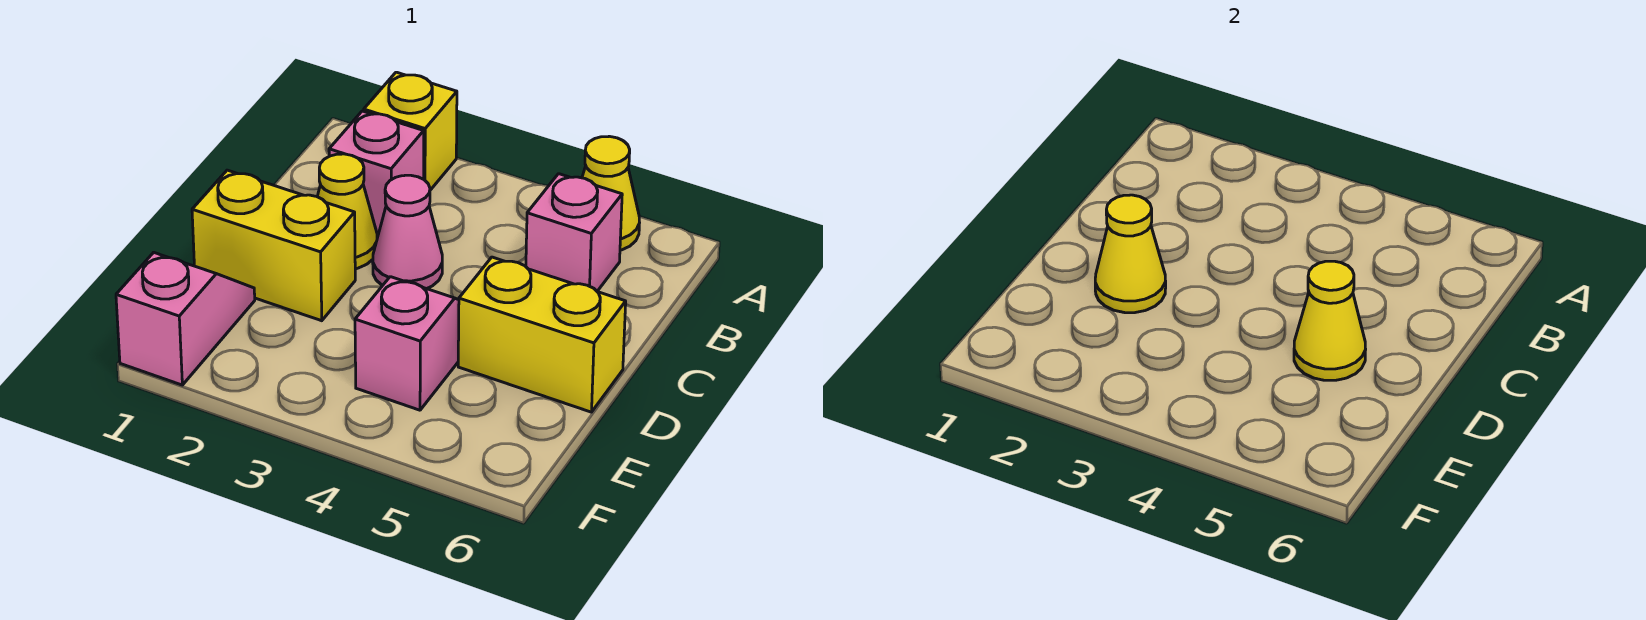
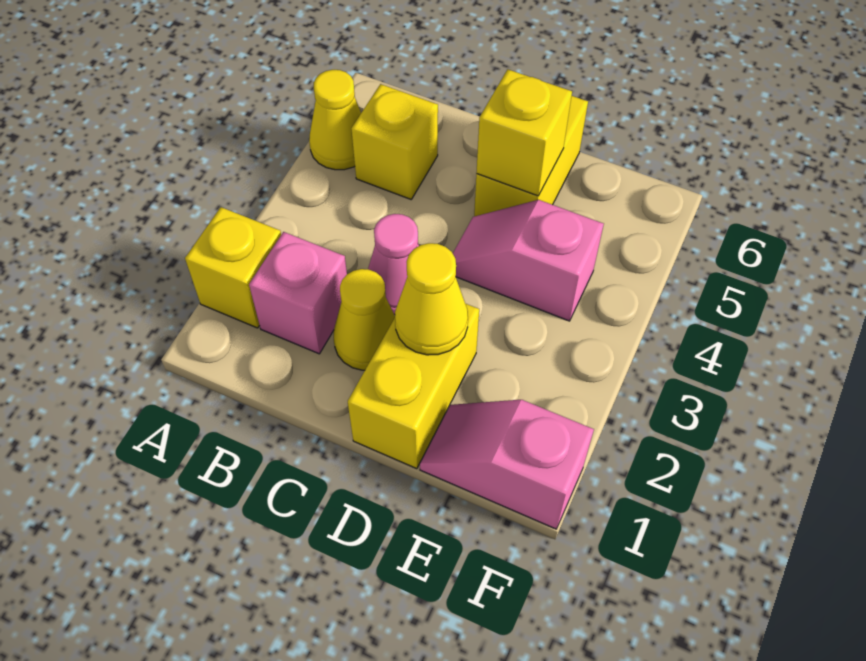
pink 1x1 brick [526,174,622,291] -> yellow 1x1 brick [351,84,438,199]
yellow 1x1 cone [1294,261,1366,380] -> yellow 1x1 brick [476,69,572,196]

